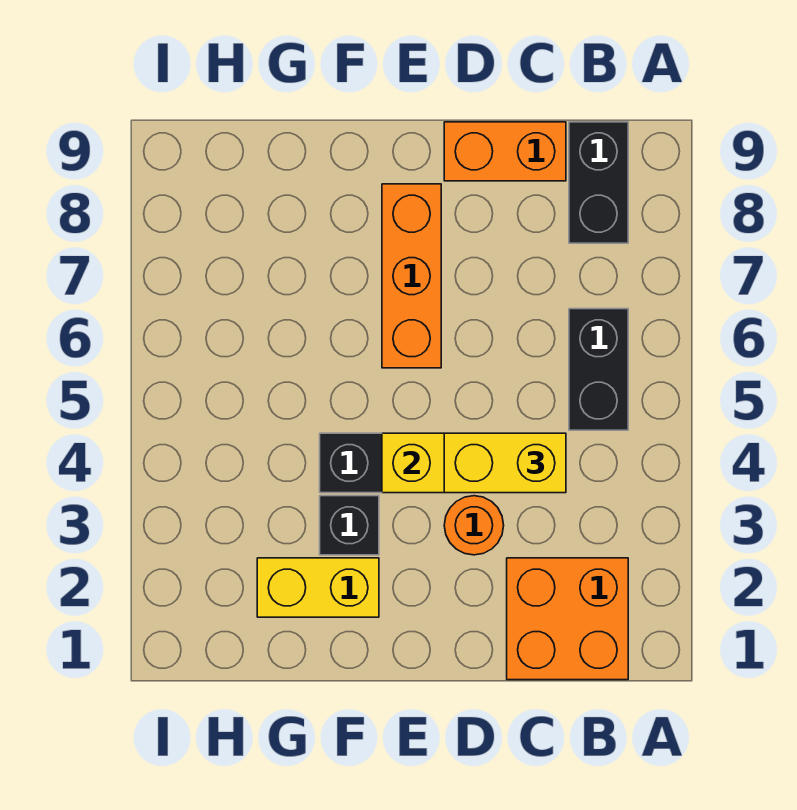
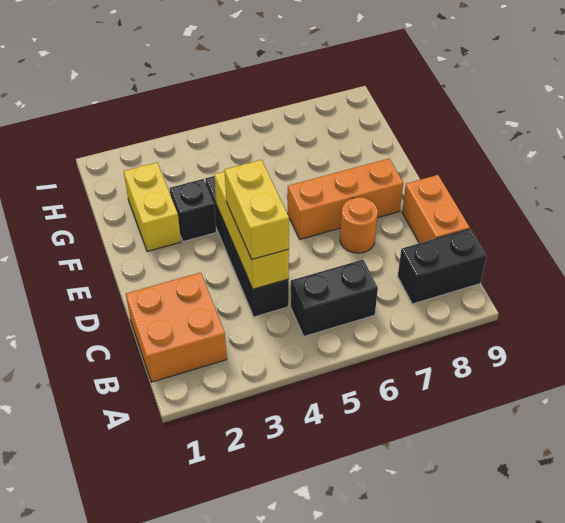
orange 1x1 round brick [444,496,504,555] -> orange 1x1 round brick moved to [340,197,378,253]

